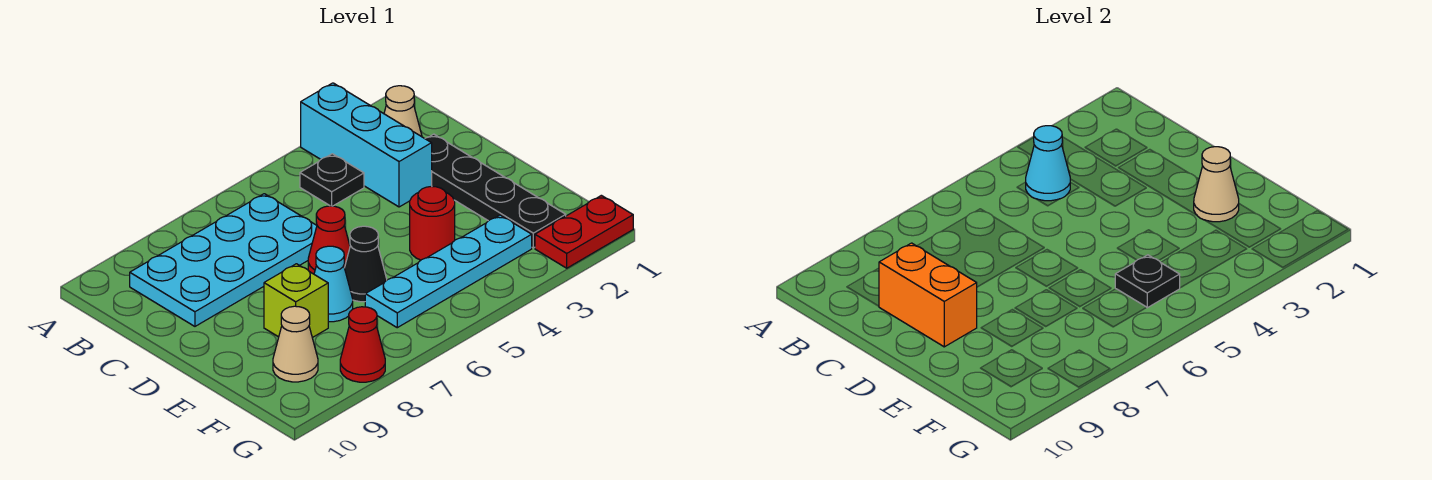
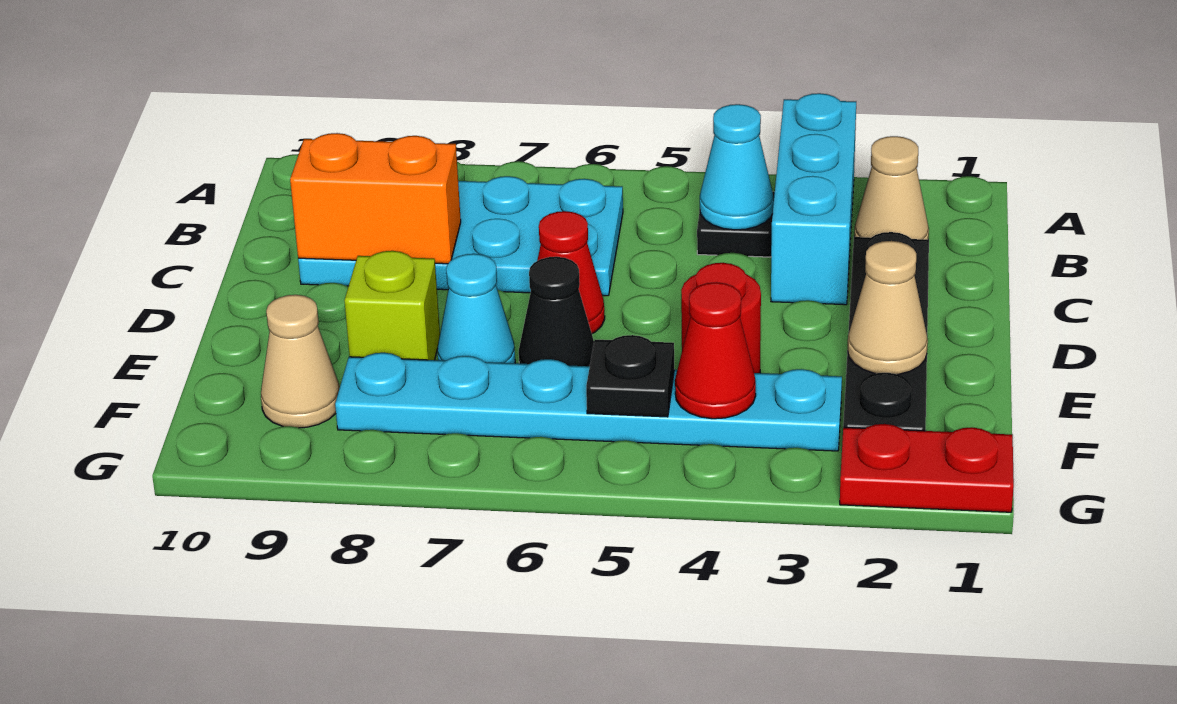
orange 1x2 brick [879,243,977,347] -> orange 1x2 brick turned to [290,133,461,264]
cyan 1x4 plate [365,215,532,328] -> cyan 1x6 plate [335,353,842,451]
red 1x1 cone [340,307,385,382] -> red 1x1 cone moved to [675,282,756,419]

